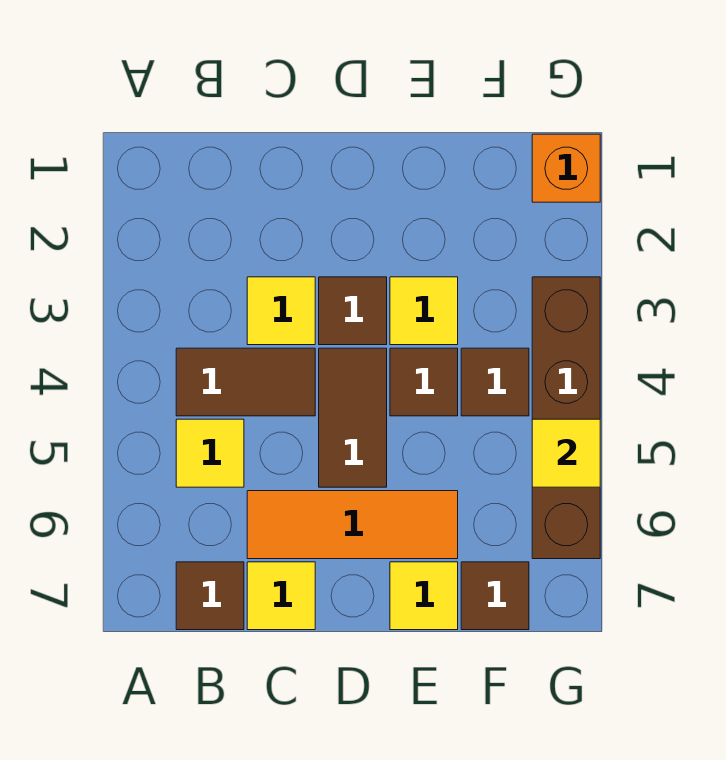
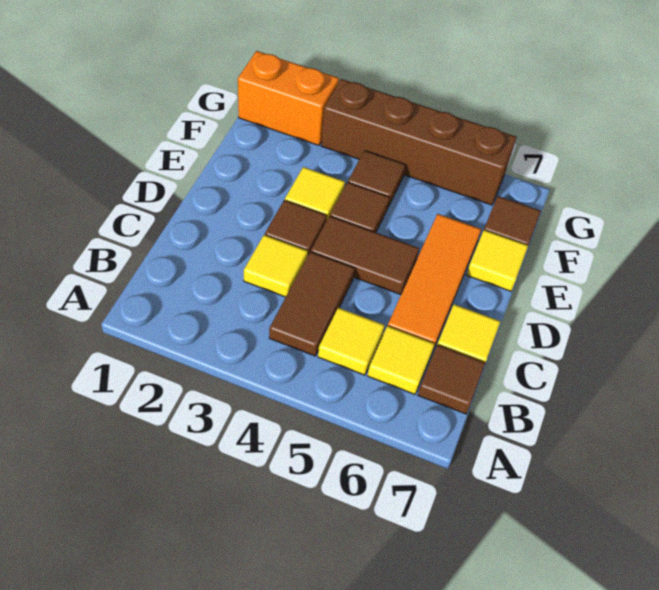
orange 1x1 brick [532,134,600,202] -> orange 1x2 brick [238,51,339,145]
yellow 1x1 tile [532,419,600,487] -> yellow 1x1 tile moved to [367,326,435,394]

